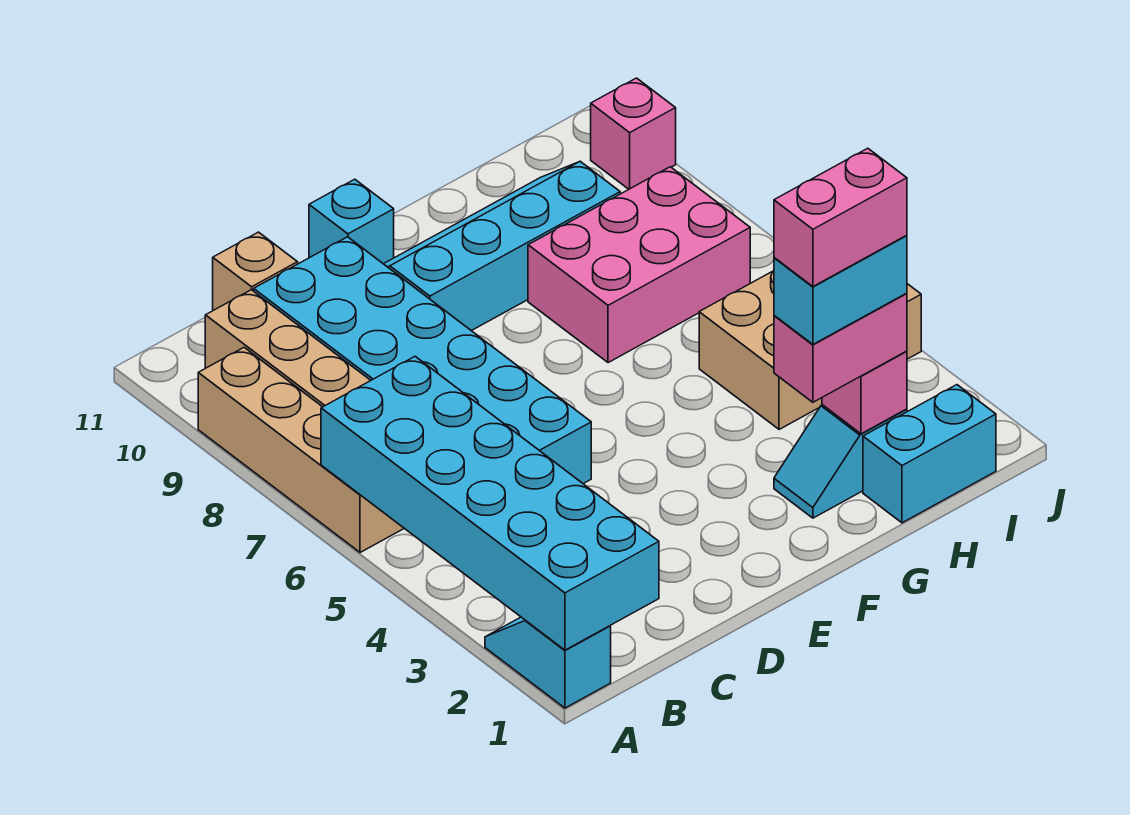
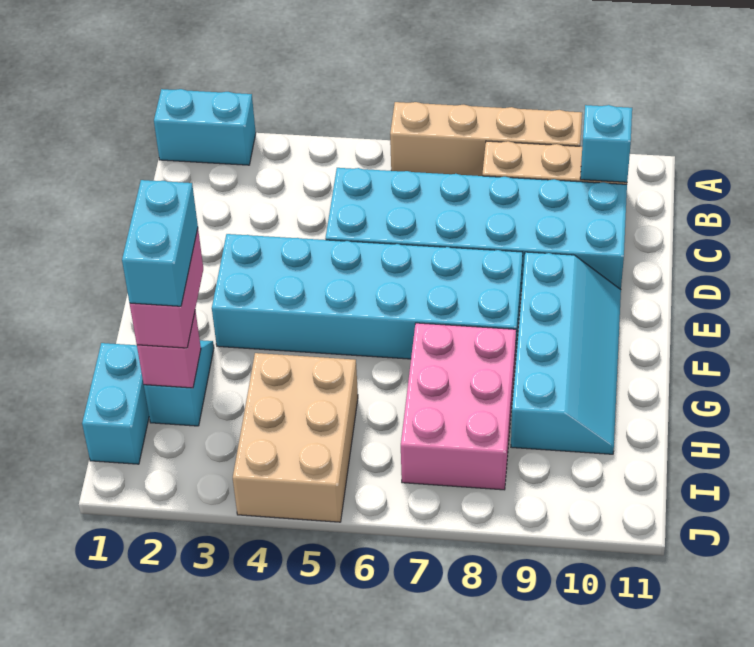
cyan 1x2 slope [485,617,611,708] -> cyan 1x2 brick [154,89,256,165]
cyan 2x6 brick [321,356,659,650] -> cyan 2x6 brick moved to [212,234,523,360]
tan 1x1 brick [213,232,298,310] -> none
cyan 1x1 brick [309,179,394,264] -> cyan 1x1 brick moved to [580,105,632,182]
pink 1x2 brick [774,148,907,286] -> none
pink 1x1 brick [591,78,676,189] -> none

